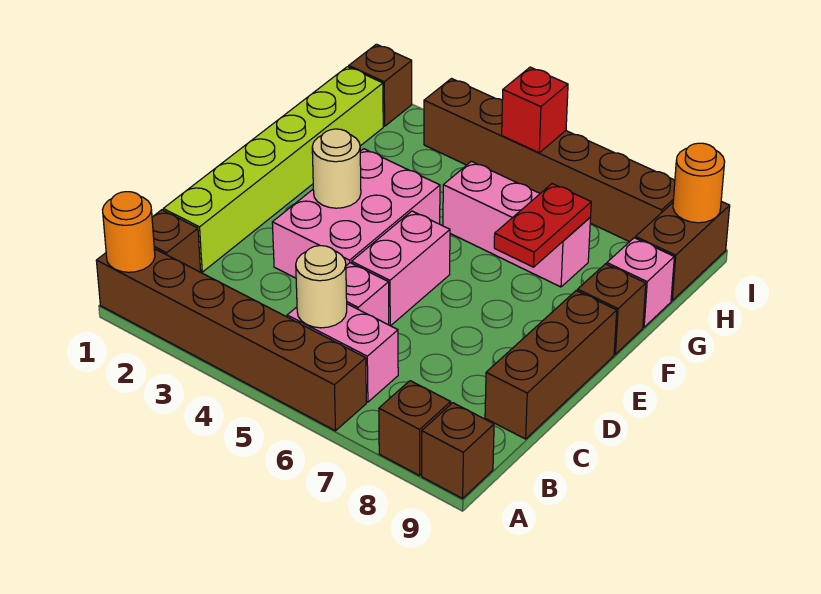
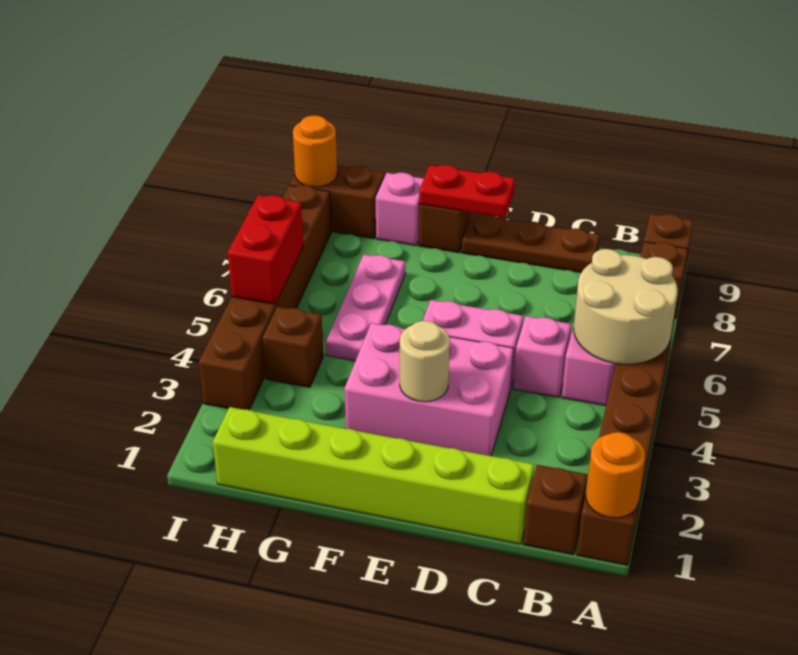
tan 1x1 round brick [296,246,347,328] -> tan 2x2 round brick [574,249,678,364]
brown 1x3 brick [485,291,617,439] -> brown 1x3 plate [462,214,600,273]
red 1x2 plate [494,184,591,267] -> red 1x2 plate moved to [419,165,515,218]
pink 1x3 brick [443,161,591,287] -> pink 1x3 plate [326,254,405,361]
brown 1x1 brick [349,44,412,126] -> brown 1x1 brick moved to [263,307,323,387]
red 1x1 brick [502,67,568,153] -> red 1x2 brick [228,195,303,304]

